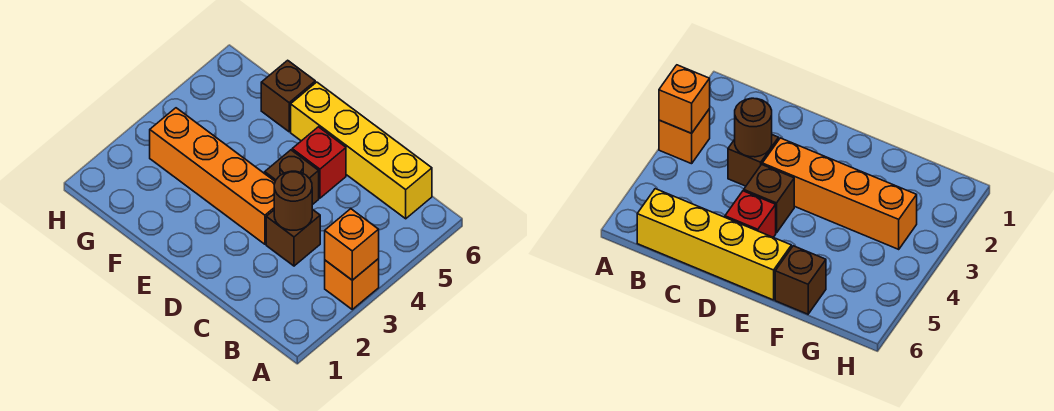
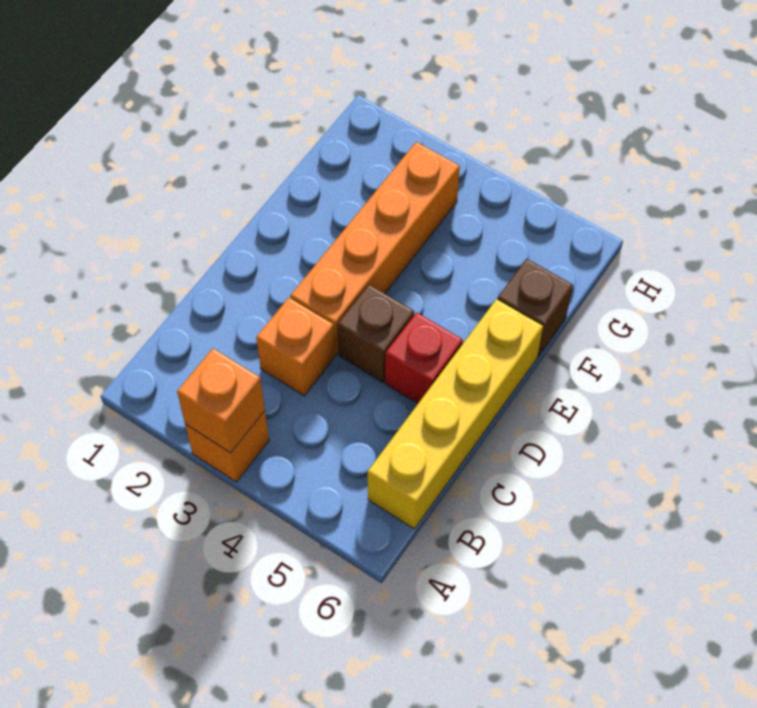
brown 1x1 brick [266,209,320,266] -> orange 1x1 brick [256,298,335,396]
brown 1x1 round brick [274,171,312,230] -> none

